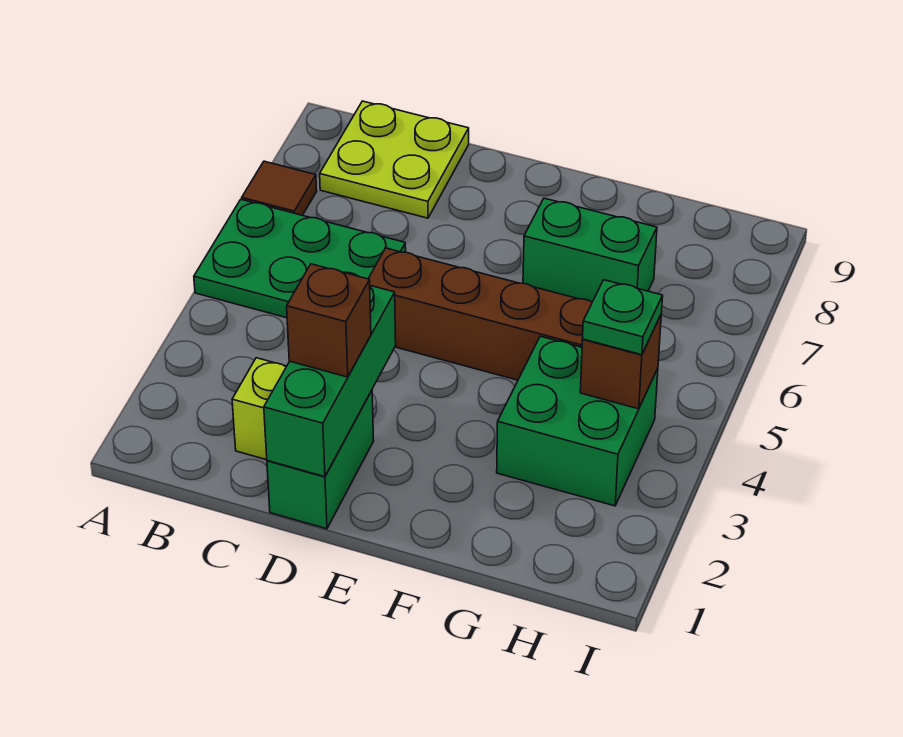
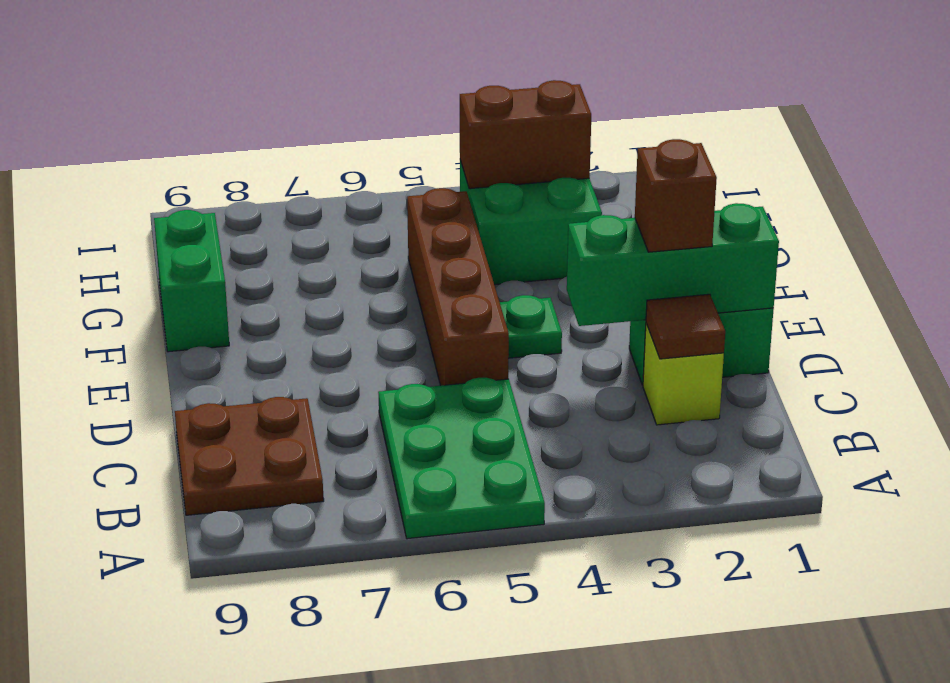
brown 1x1 tile [242,161,317,215] -> brown 1x1 tile moved to [646,294,725,359]
lime 2x2 plate [320,101,469,218] -> brown 2x2 plate [175,397,324,515]
green 1x2 brick [523,198,657,302] -> green 1x2 brick moved to [154,210,229,352]
brown 1x1 brick [580,315,661,409] -> brown 1x2 brick [460,80,591,189]
green 1x1 plate [583,280,663,355] -> green 1x1 plate moved to [500,295,562,358]

